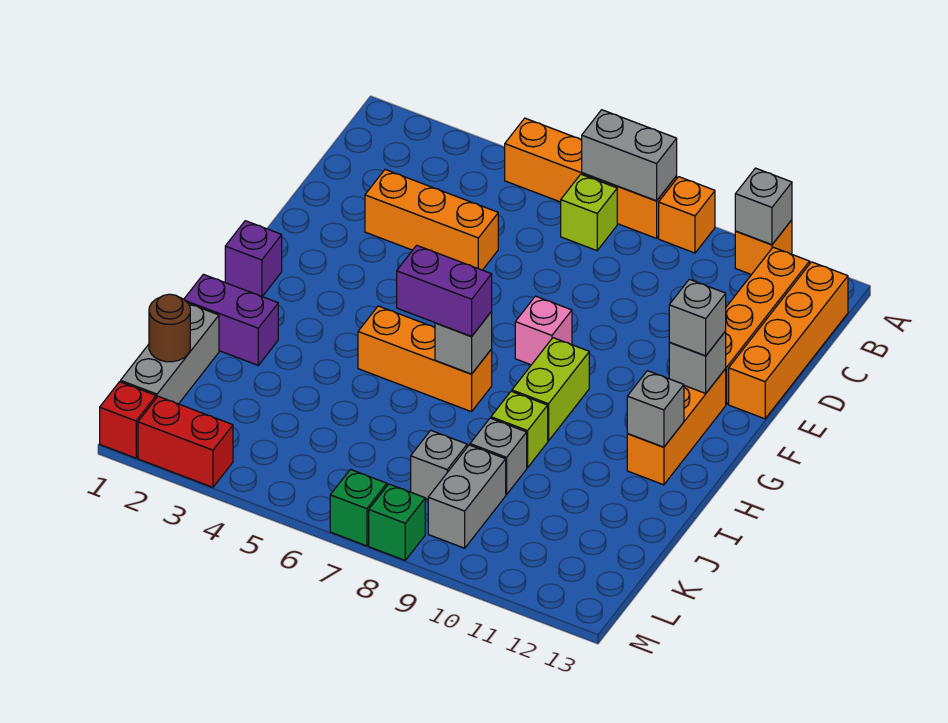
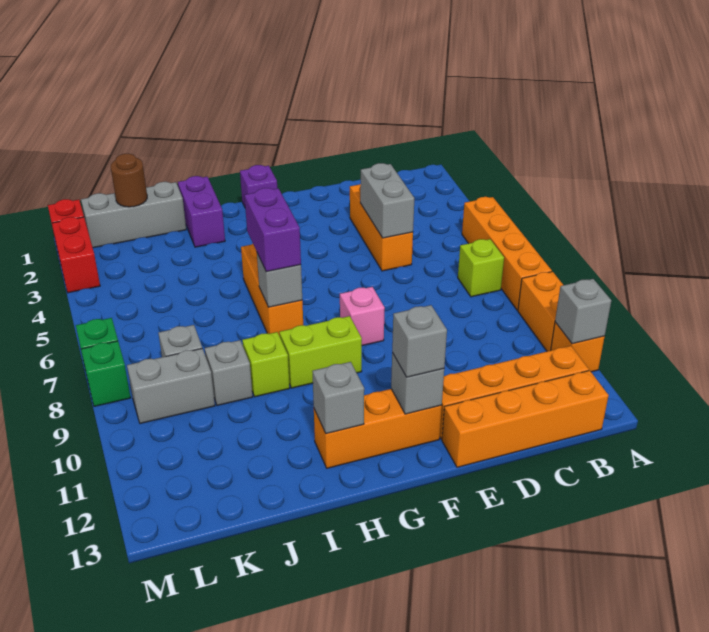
grey 1x2 brick [582,110,677,201] -> grey 1x2 brick moved to [360,163,414,238]
orange 1x1 brick [659,177,715,253] -> orange 1x2 brick [518,272,563,351]

